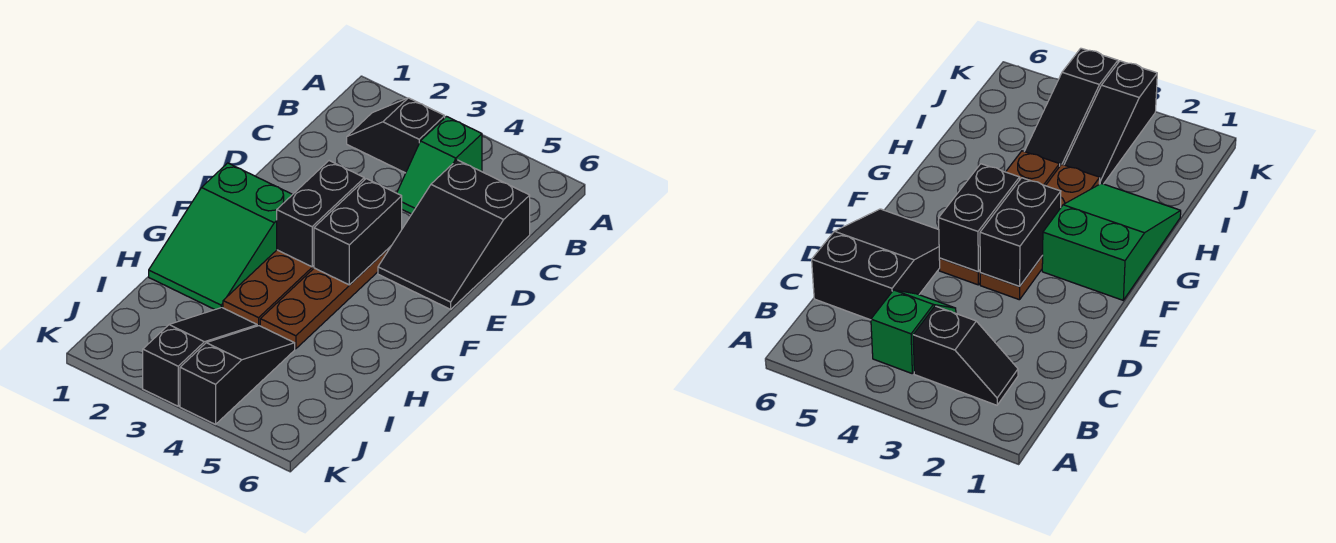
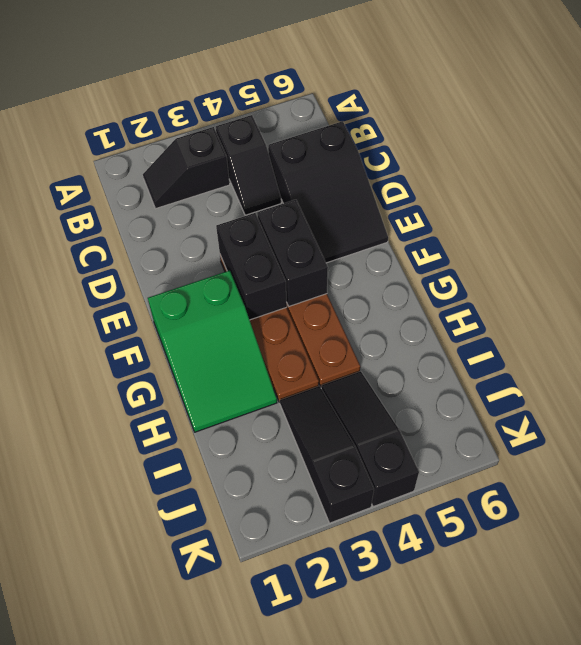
green 1x2 slope [397,117,482,214] -> black 1x2 slope [216,115,281,215]

